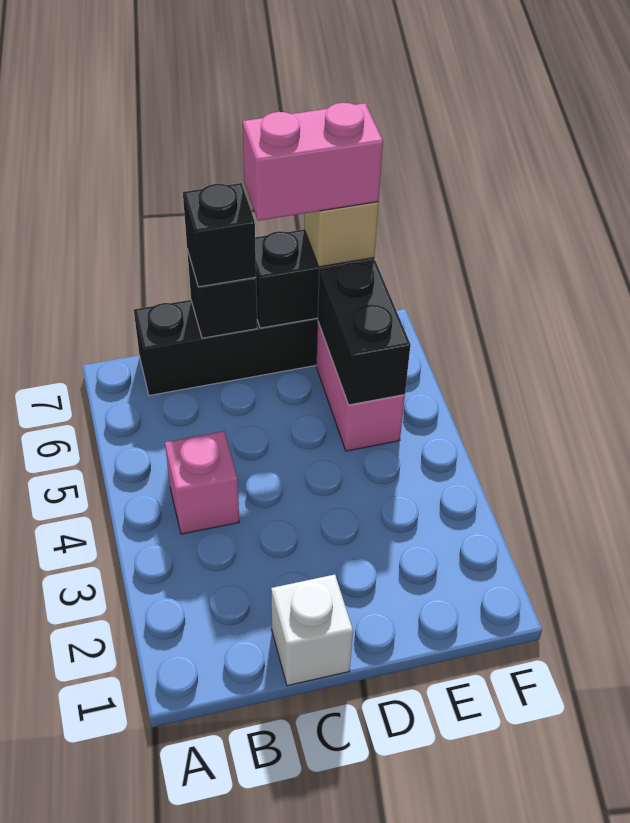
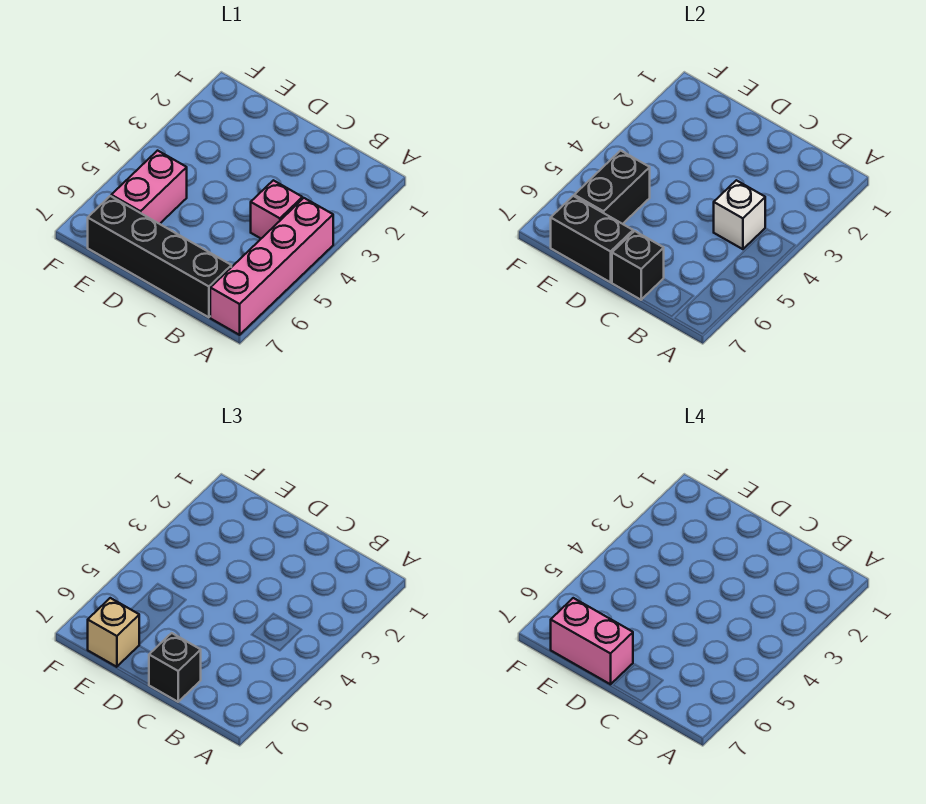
none -> pink 1x4 brick [210,198,333,335]
white 1x1 brick [271,575,353,686] -> white 1x1 brick moved to [714,180,765,249]

